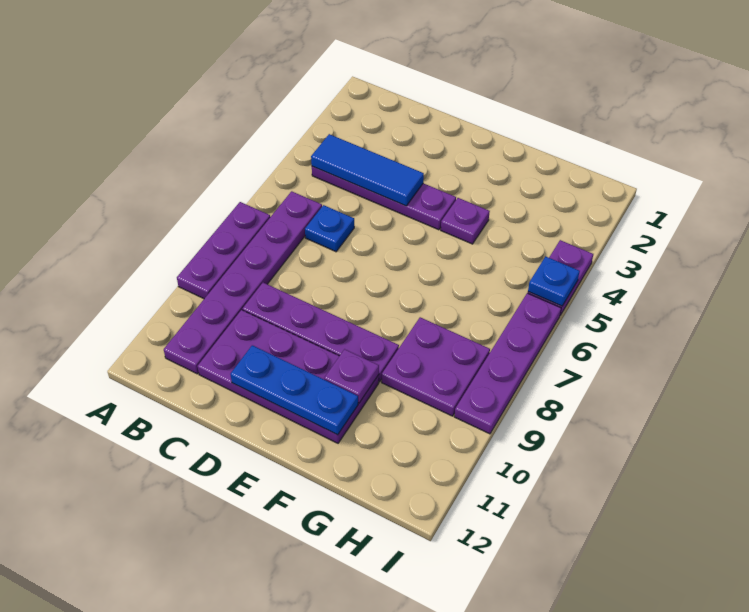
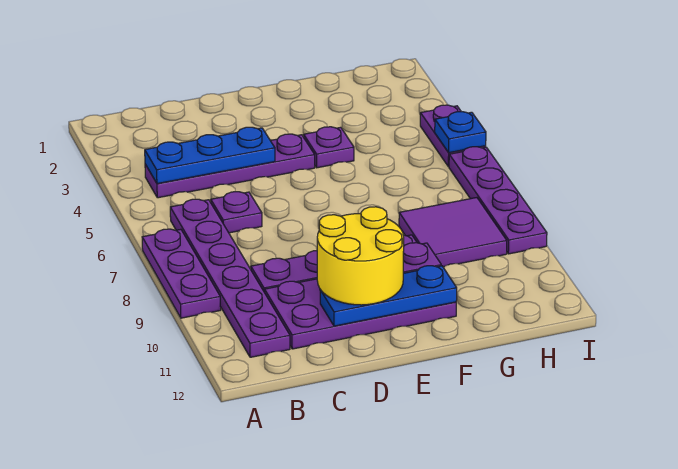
blue 1x3 tile [311,134,424,206] -> blue 1x3 plate [145,127,275,184]
blue 1x1 plate [305,205,354,252] -> purple 1x1 plate [211,192,262,233]
none -> yellow 2x2 round brick [317,207,404,305]
purple 2x2 plate [382,317,490,416] -> purple 2x2 tile [399,198,507,267]

